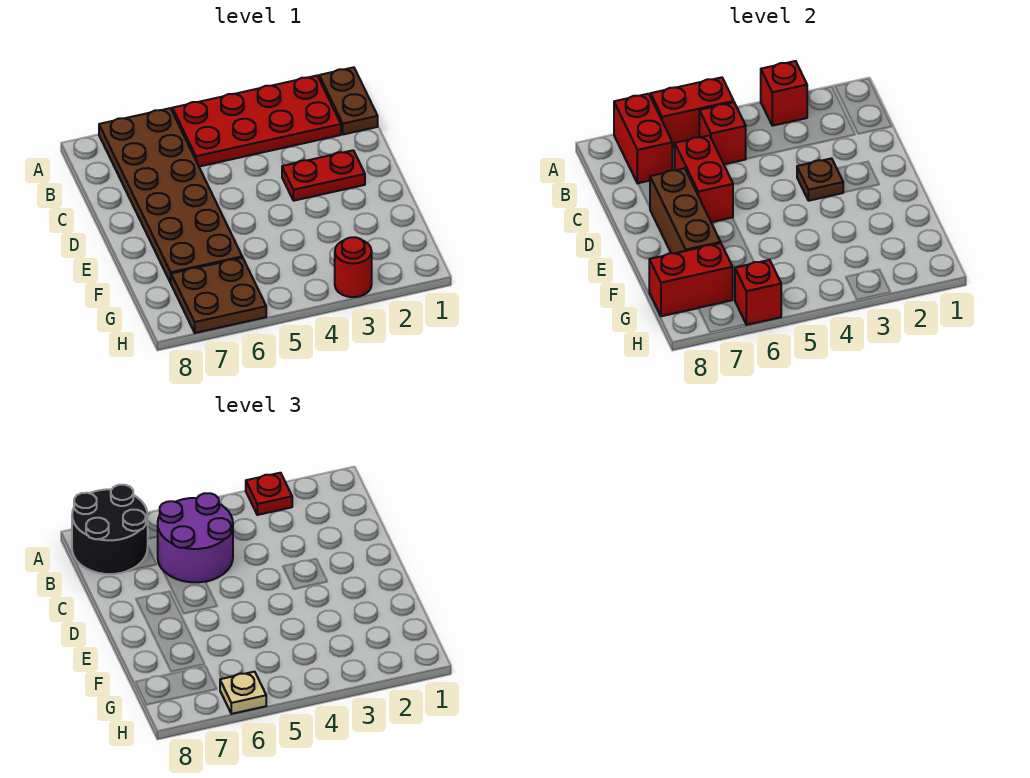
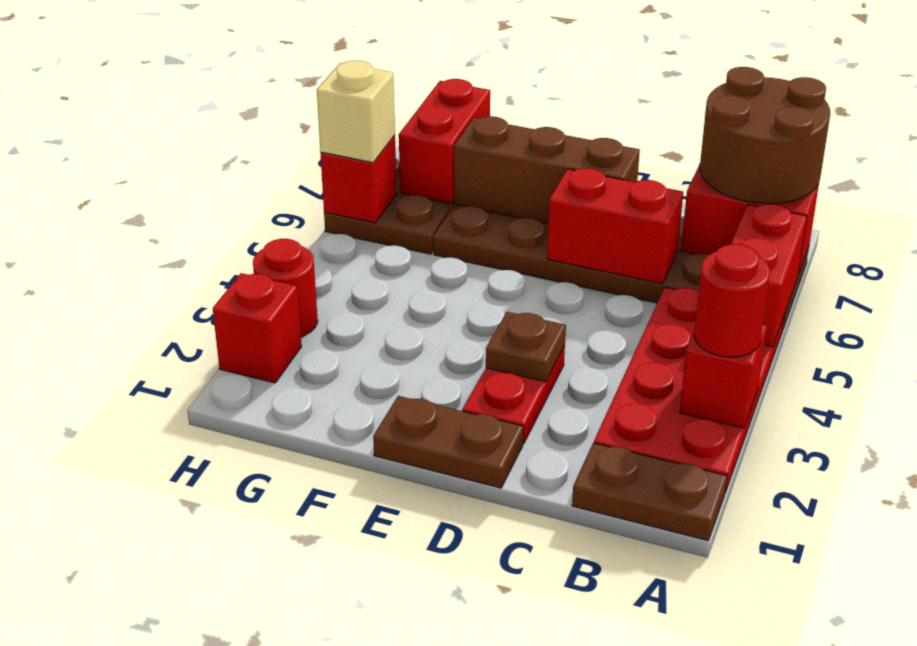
red 1x1 plate [246,473,292,515] -> red 1x1 round brick [694,244,770,357]
black 2x2 round brick [72,485,148,574] -> brown 2x2 round brick [700,67,830,204]
red 1x1 brick [699,102,746,164] -> red 1x1 brick moved to [213,273,302,383]
purple 2x2 round brick [158,493,233,582] -> none
none -> brown 1x2 plate [373,396,523,488]
tan 1x1 plate [220,672,266,714] -> tan 1x1 brick [317,61,395,163]

